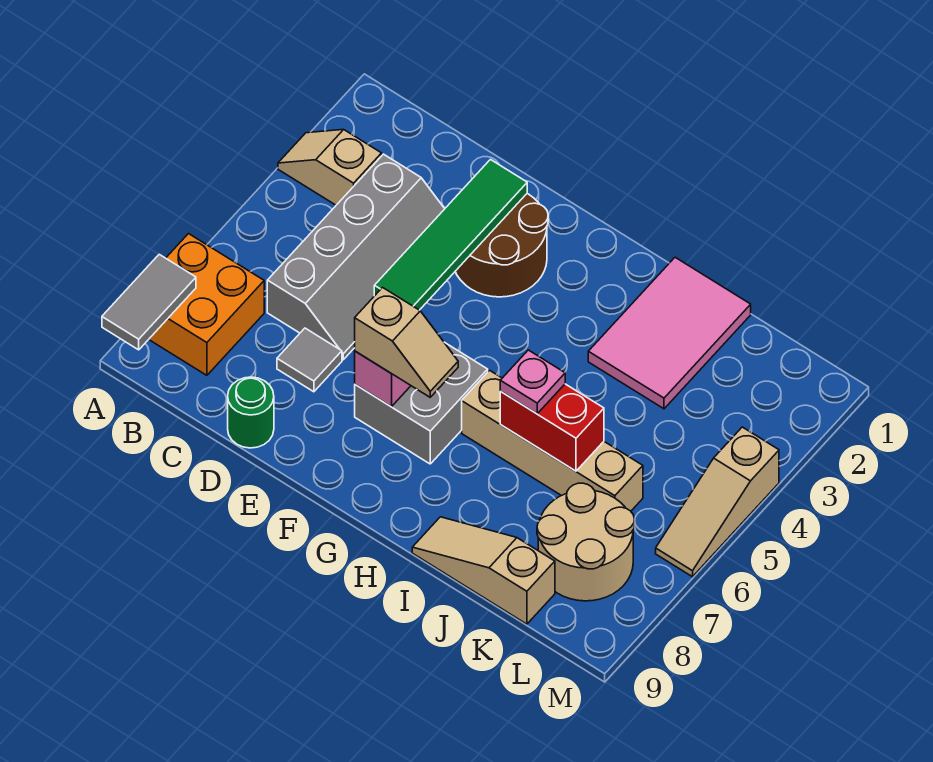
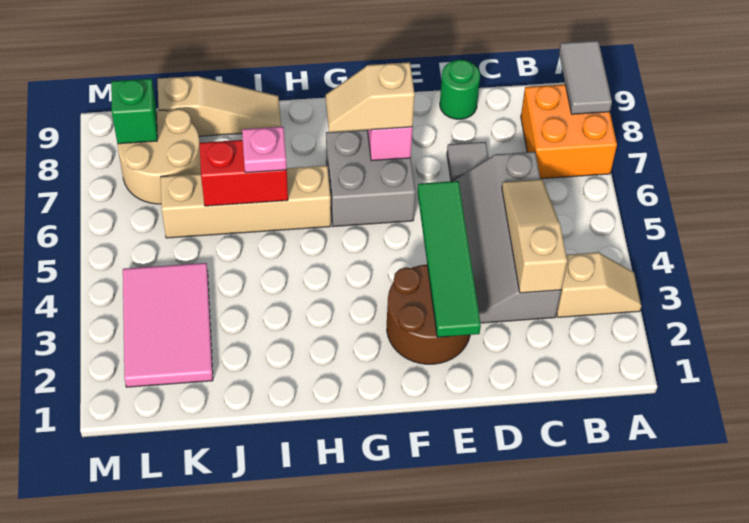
pink 2x3 tile [588,257,751,409] -> pink 2x3 tile moved to [123,263,213,387]
none -> green 1x1 brick [111,79,157,144]
tan 1x3 slope [656,427,779,577] -> tan 1x3 slope moved to [502,180,567,293]

